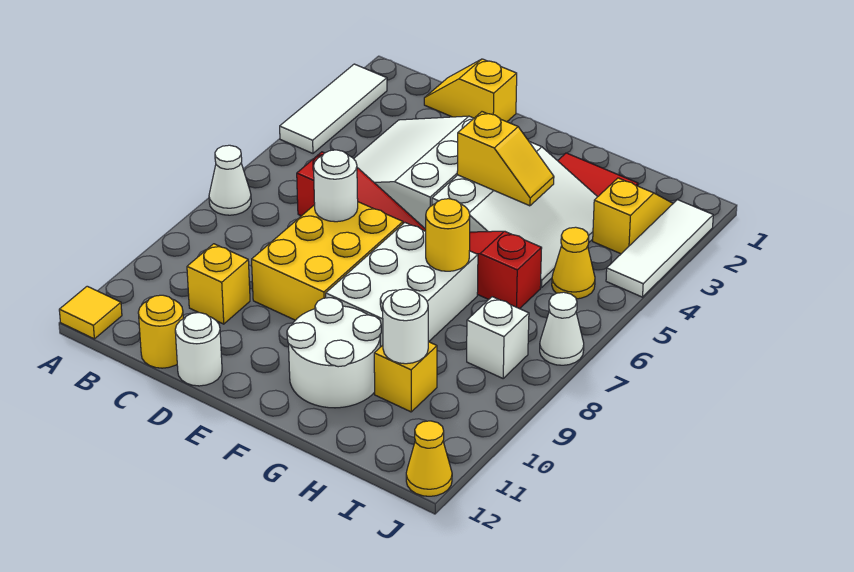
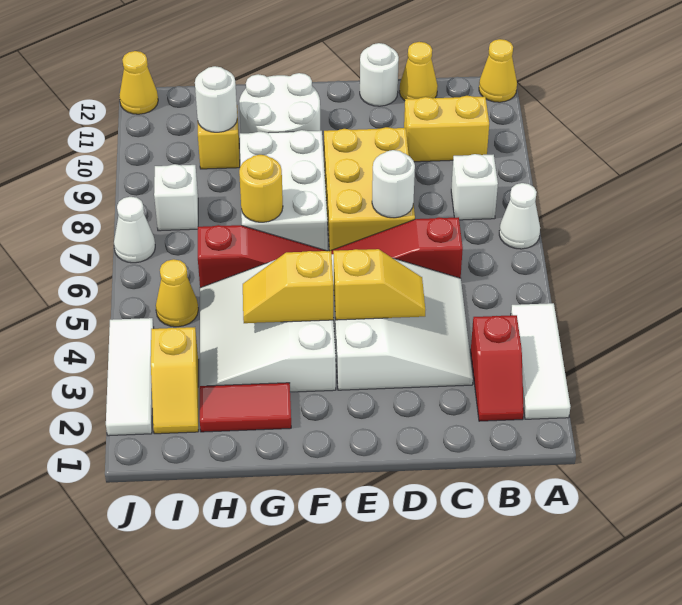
yellow 1x1 tile [59,286,122,339] -> yellow 1x1 cone [479,39,517,102]
none -> red 1x2 slope [471,315,524,421]
none -> white 1x1 brick [451,154,498,220]
yellow 1x2 slope [424,59,517,122] -> yellow 1x2 slope moved to [333,249,425,320]
yellow 1x1 brick [187,244,250,324] -> yellow 1x2 brick [404,96,489,162]
yellow 1x1 round brick [138,295,183,368] -> yellow 1x1 cone [400,42,438,100]

